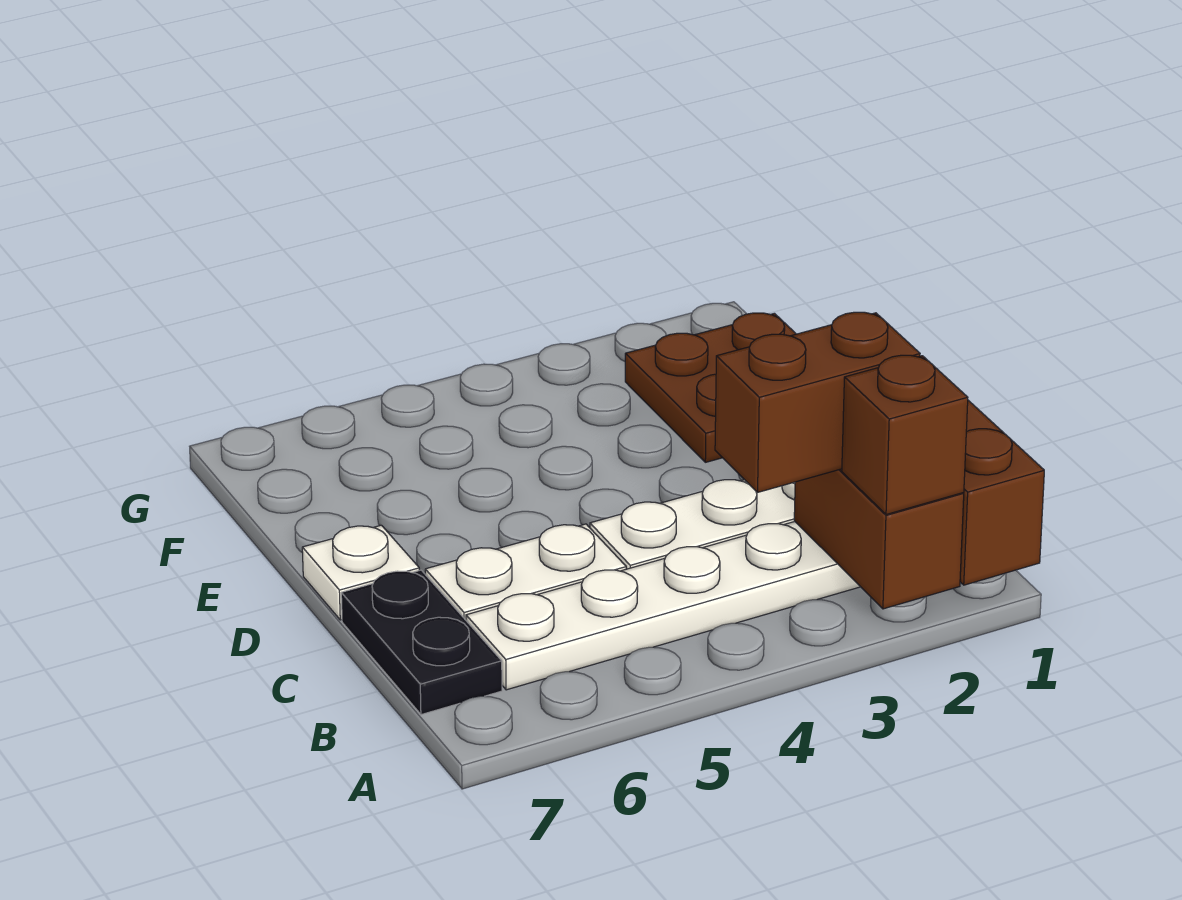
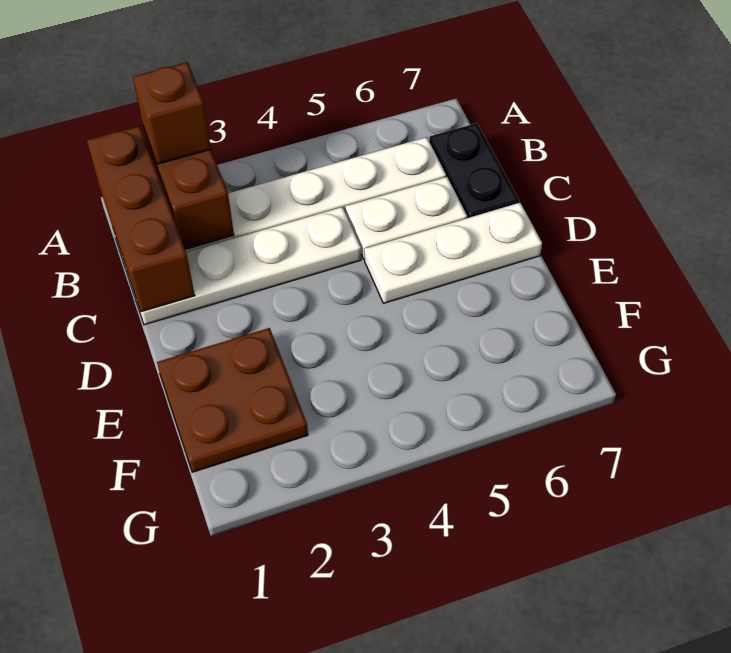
brown 1x2 brick [715,312,920,492] -> none
white 1x1 plate [302,525,419,620] -> white 1x3 plate [364,203,542,303]

